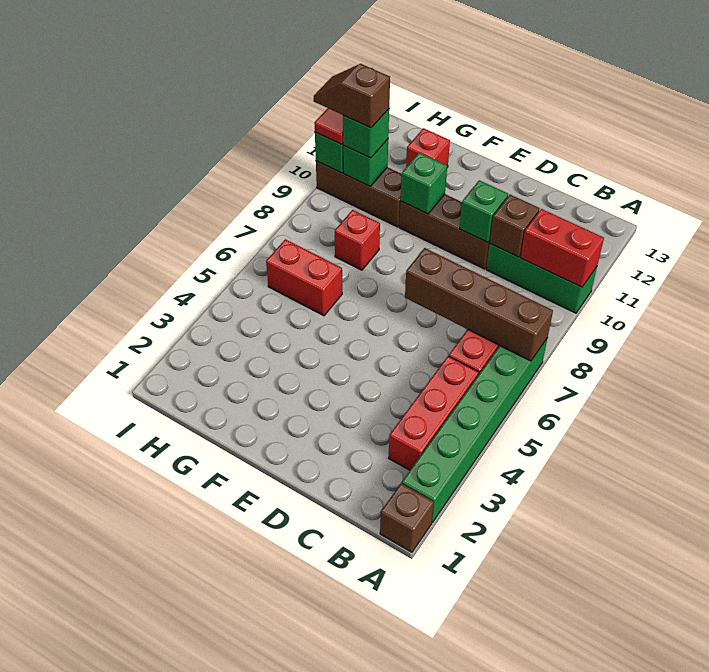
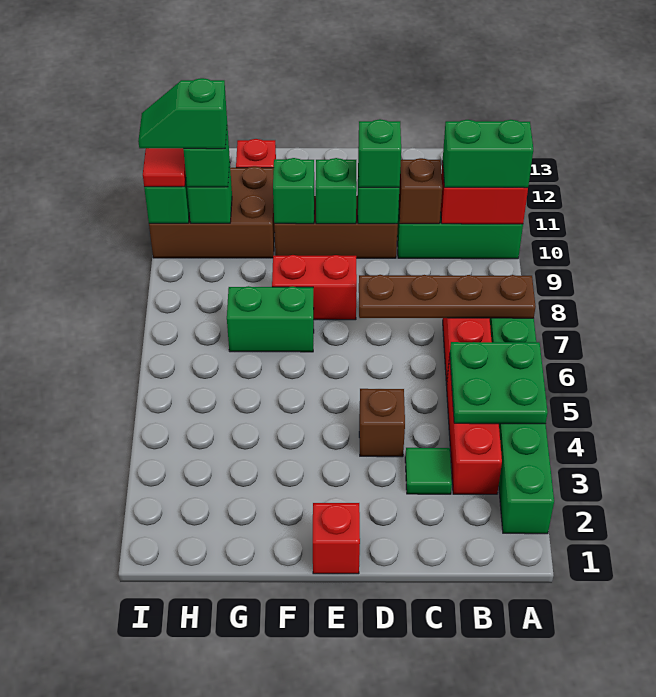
brown 1x1 brick [380,483,434,552] -> brown 1x1 brick moved to [359,389,405,457]
none -> green 2x2 plate [450,342,548,424]
brown 1x4 brick [405,248,553,361] -> brown 1x4 plate [359,275,536,318]
none -> green 1x2 brick [443,120,533,188]
none -> green 1x1 tile [405,448,452,494]
none -> green 1x1 brick [358,119,401,187]
none -> green 1x1 brick [316,158,357,224]
none -> green 1x2 brick [227,286,314,352]
red 1x2 brick [266,239,342,316] -> red 1x2 brick moved to [272,255,357,320]
red 1x1 brick [335,210,380,270] -> red 1x1 brick moved to [313,503,360,574]
brown 1x3 brick [316,161,402,227] -> brown 2x3 brick [149,166,275,258]
brown 1x2 slope [314,64,390,128] -> green 1x2 slope [138,78,227,149]

